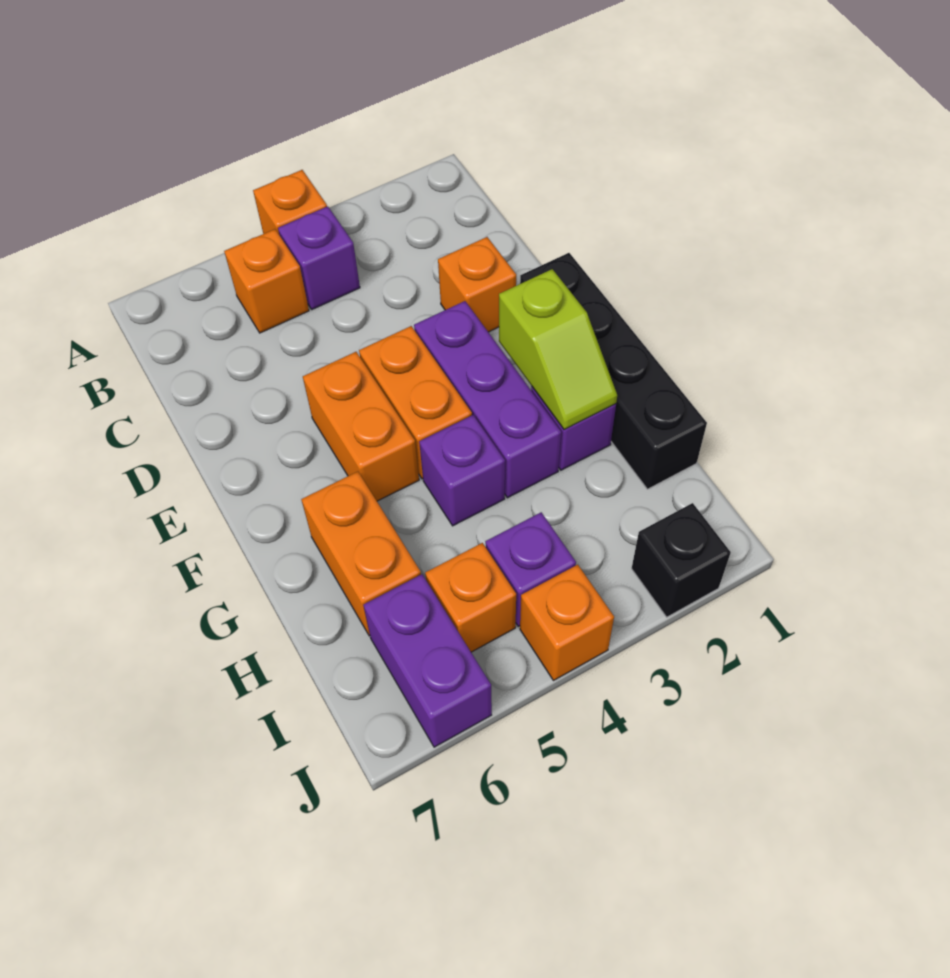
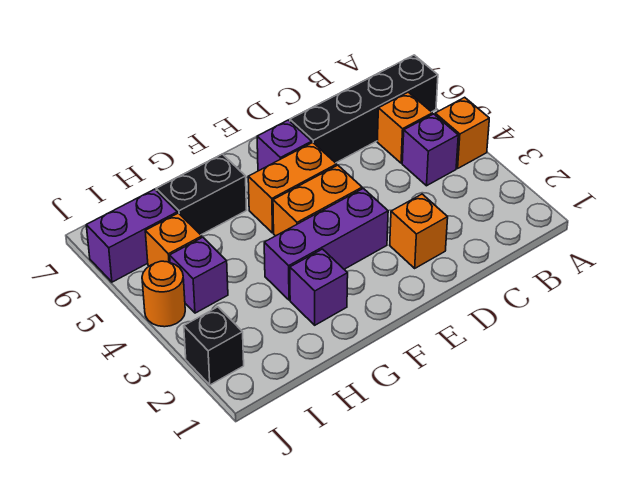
black 1x4 brick [520,253,707,489] -> black 1x4 brick moved to [290,55,438,163]
lime 1x2 slope [499,269,617,430] -> none
purple 1x1 brick [419,415,505,526] -> purple 1x1 brick moved to [257,120,312,171]
orange 1x2 brick [301,472,421,636] -> black 1x2 brick [156,154,247,235]
orange 1x1 brick [520,565,614,681] -> orange 1x1 round brick [142,261,185,327]

